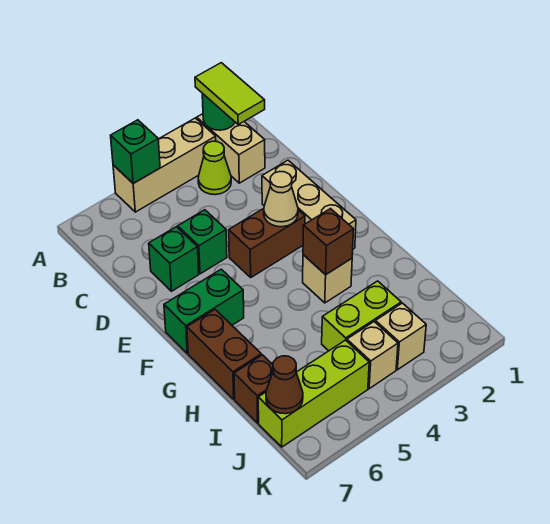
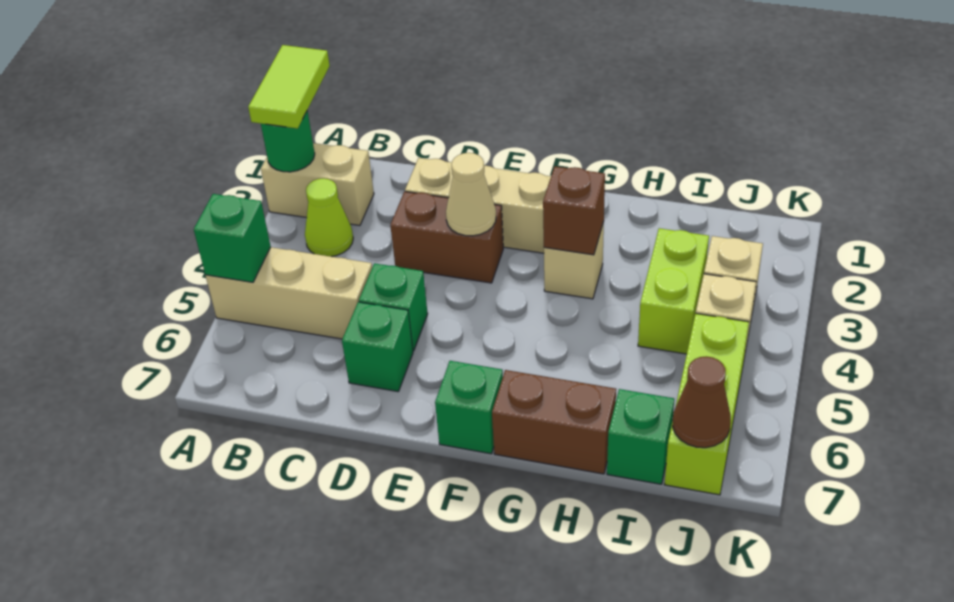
lime 1x2 tile [195,63,265,124] -> lime 1x2 tile turned to [248,45,330,129]
tan 1x3 brick [113,118,216,212] -> tan 1x3 brick turned to [206,247,372,339]
brown 1x2 brick [229,208,305,277] -> brown 1x2 brick turned to [390,191,503,283]
green 1x2 brick [164,269,244,353] -> green 1x1 brick [435,361,503,454]
brown 1x1 brick [234,355,273,423] -> green 1x1 brick [607,389,674,484]

